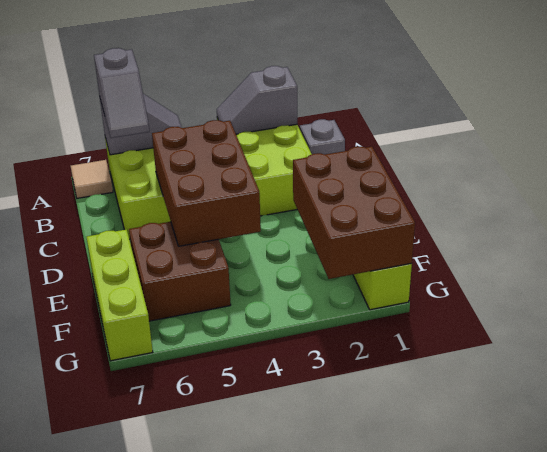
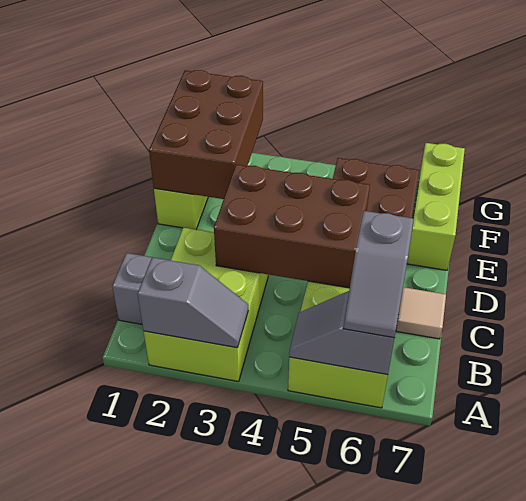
grey 1x2 slope [94,48,149,138] -> grey 1x2 slope turned to [344,211,414,338]
tan 1x1 tile [71,160,113,198] -> tan 1x1 tile moved to [396,287,446,339]
brown 2x3 brick [152,120,261,246] -> brown 2x3 brick turned to [214,164,370,288]

